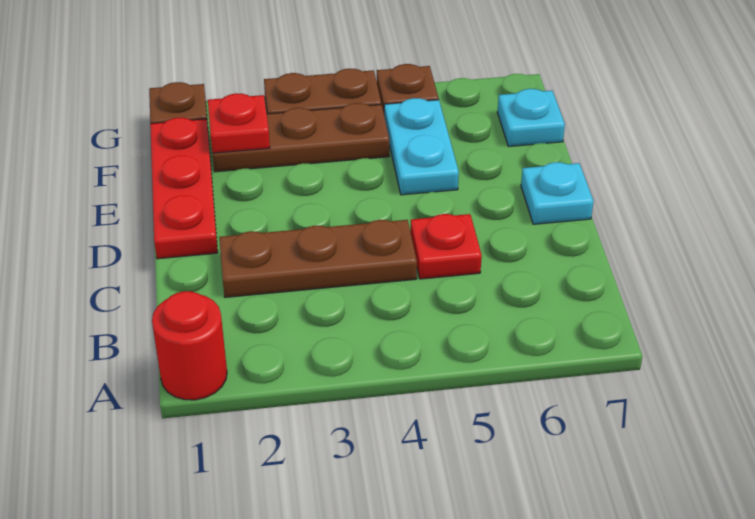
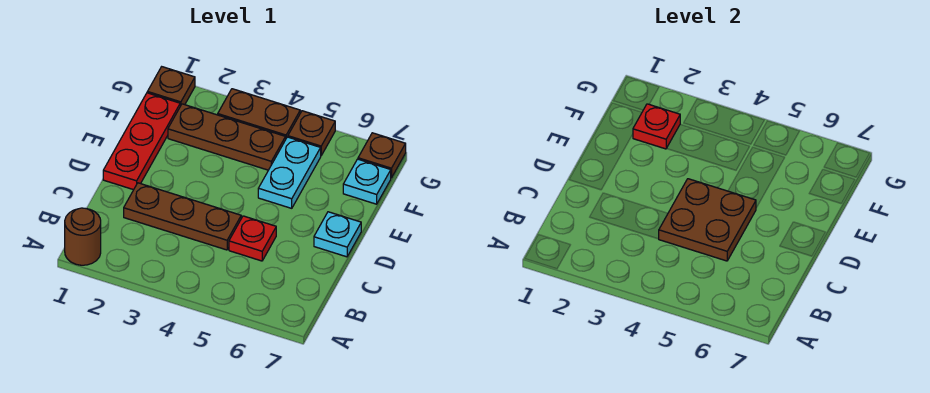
red 1x1 round brick [152,291,227,400] -> brown 1x1 round brick [65,208,101,265]
none -> brown 2x2 plate [659,179,756,261]
none -> brown 1x1 plate [358,133,406,178]

